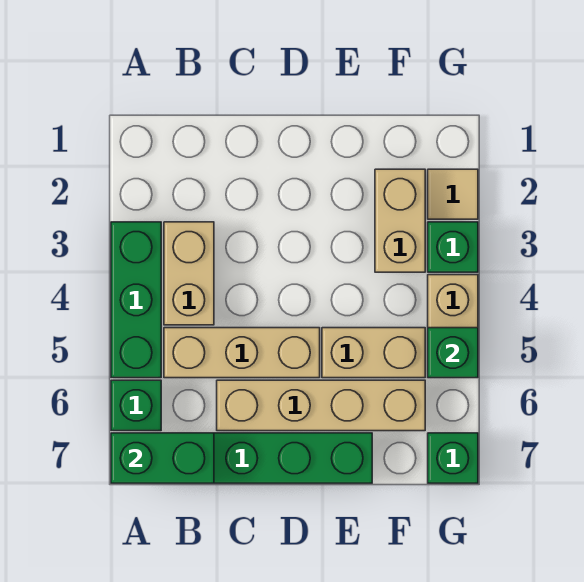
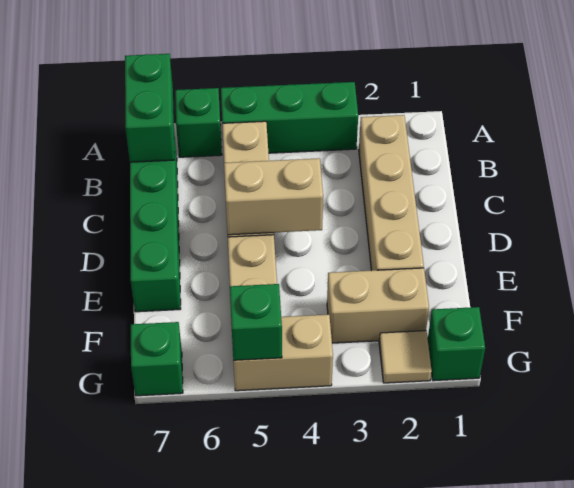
tan 1x2 brick [164,222,214,325] -> tan 1x2 brick moved to [224,158,323,235]
tan 1x4 brick [217,380,425,431] -> tan 1x4 brick moved to [359,115,424,271]
green 1x1 brick [428,222,478,272] -> green 1x1 brick moved to [428,307,485,381]

